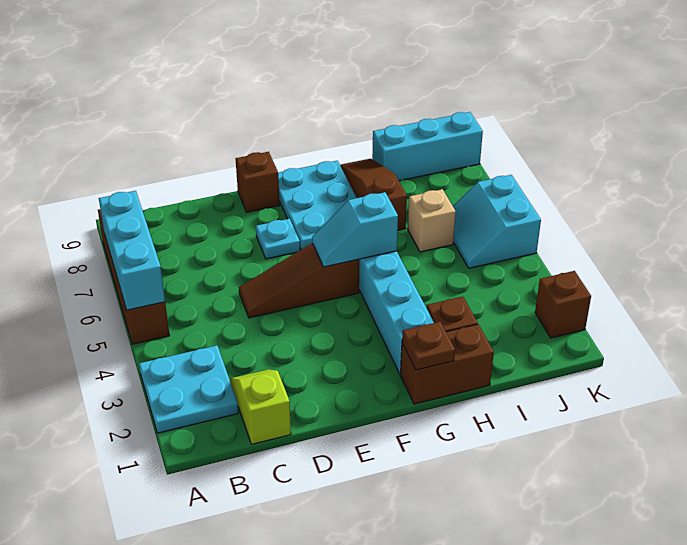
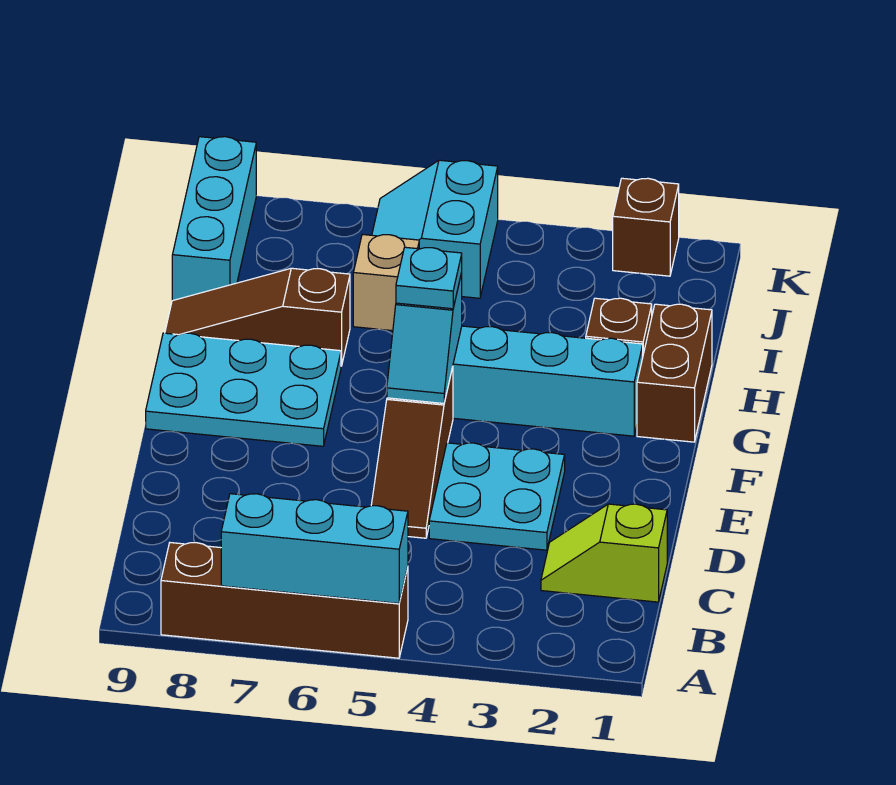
cyan 2x2 plate [139,346,238,433] -> cyan 2x2 plate moved to [429,443,565,550]
cyan 1x1 plate [256,219,300,259] -> cyan 1x1 plate moved to [396,247,462,309]
brown 1x1 brick [236,152,280,212] -> none
brown 1x1 plate [402,322,455,370] -> none
cyan 2x2 slope [453,175,541,268] -> cyan 2x2 slope turned to [372,160,498,298]

